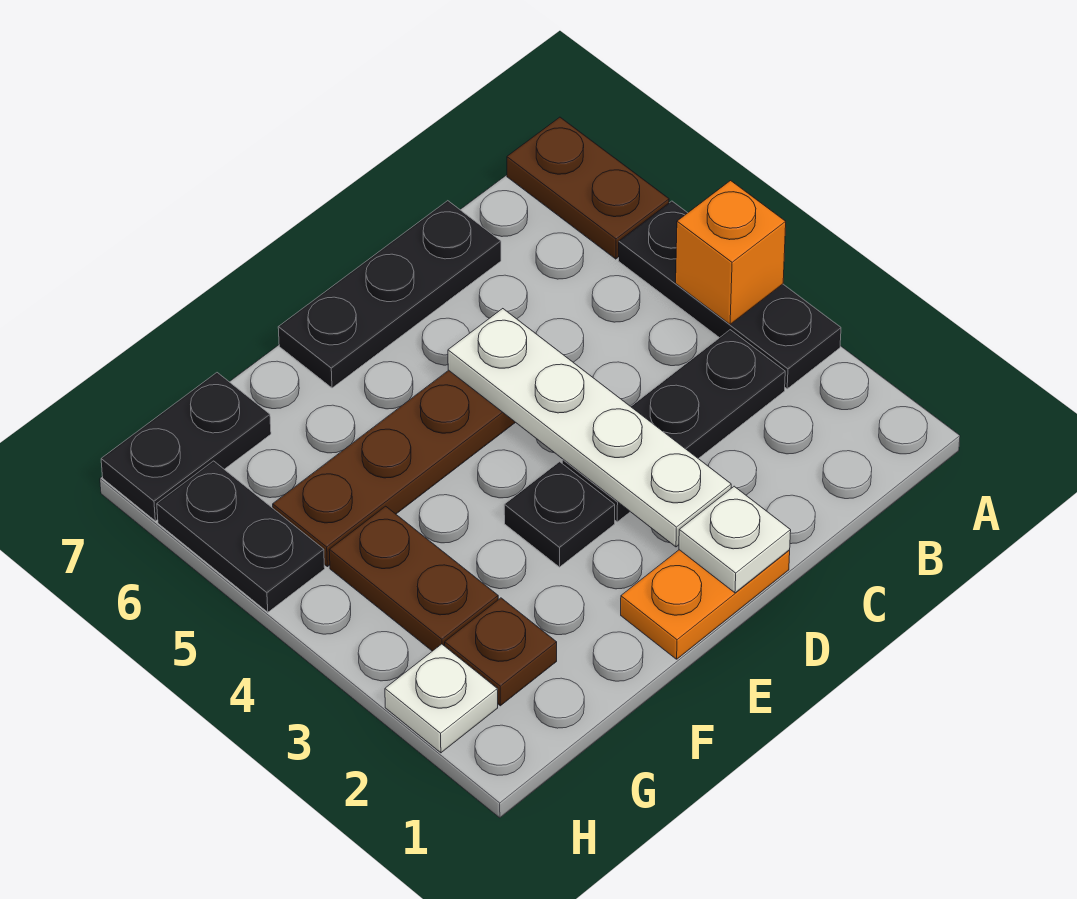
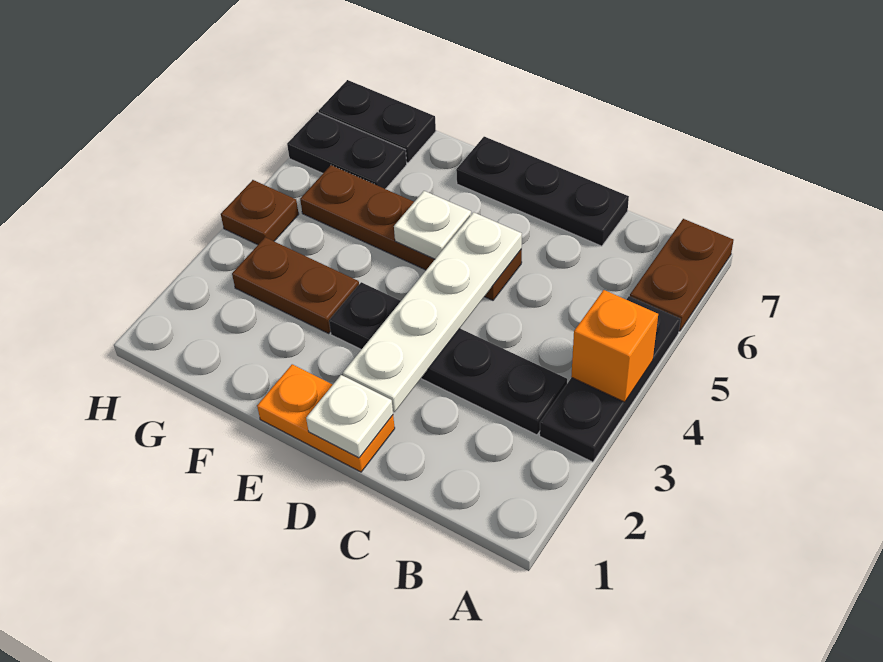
brown 1x1 plate [445,598,557,706] -> brown 1x1 plate moved to [221,180,299,245]
brown 1x2 plate [329,506,498,651] -> brown 1x2 plate turned to [232,237,359,333]
white 1x1 plate [385,644,498,753] -> white 1x1 plate moved to [394,191,471,259]
black 1x2 plate [157,461,325,612] -> black 1x2 plate turned to [287,112,407,189]

